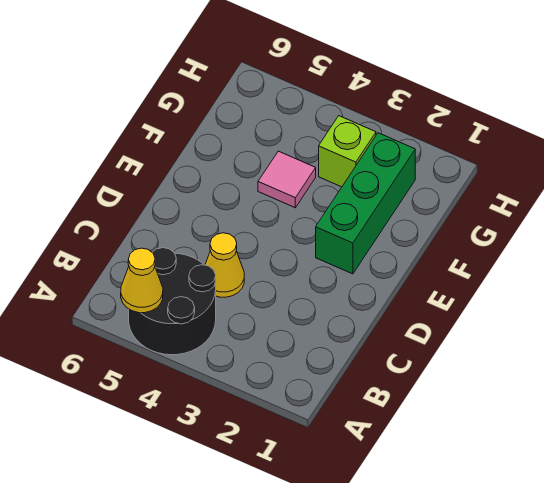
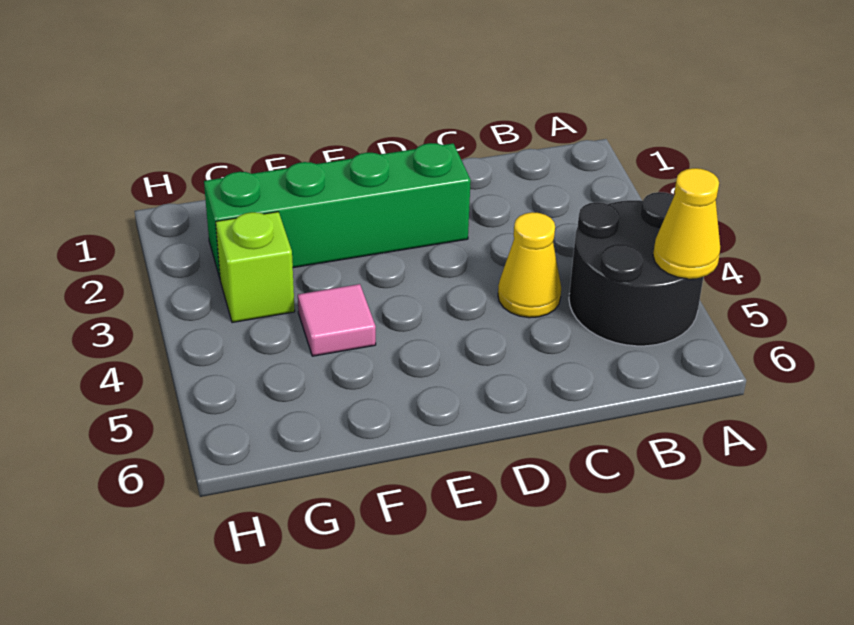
green 1x3 brick [316,133,415,274] -> green 1x4 brick [204,143,471,278]

